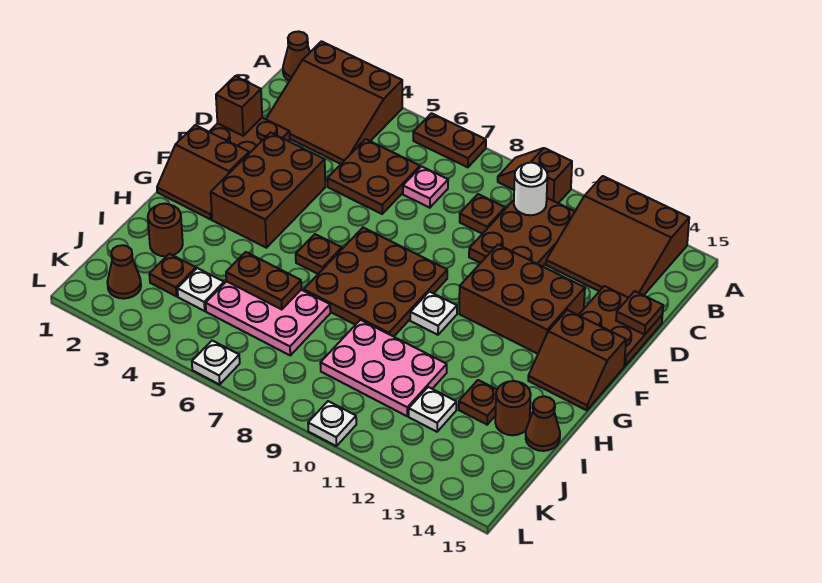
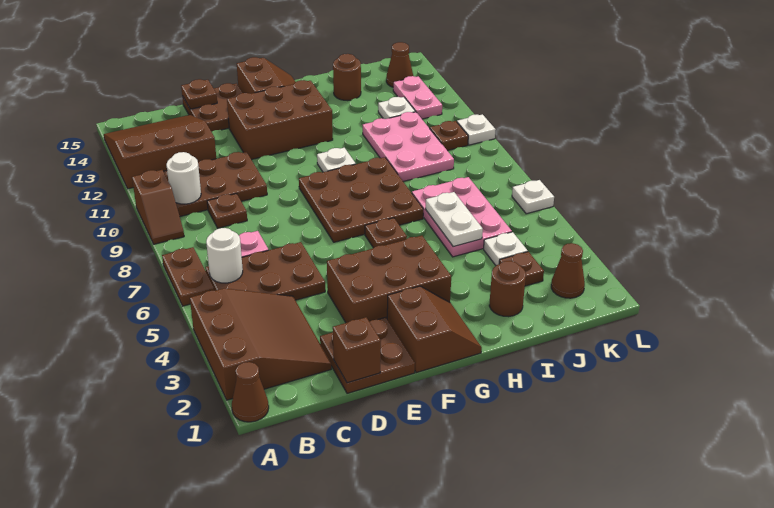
brown 3x3 slope [546,176,689,298] -> brown 3x3 slope turned to [104,115,216,189]
none -> white 1x1 round brick [206,228,243,283]
brown 2x2 plate [327,139,420,214] -> brown 2x3 plate [205,242,325,300]
brown 2x3 brick [459,245,585,354] -> brown 2x3 brick turned to [227,80,333,160]
brown 1x2 plate [226,252,301,310] -> white 1x2 plate [426,192,483,247]
brown 1x1 plate [459,380,497,425] -> brown 1x1 plate moved to [430,121,468,151]
brown 1x1 cone [526,396,560,451] -> brown 1x1 cone moved to [386,42,413,87]
none -> pink 1x2 plate [393,76,442,119]

